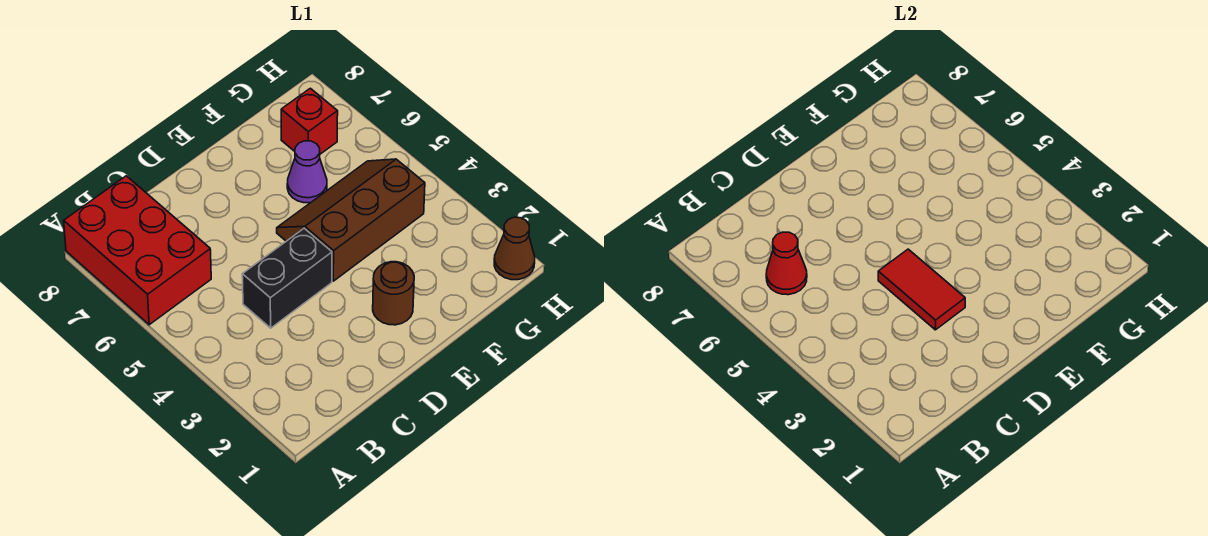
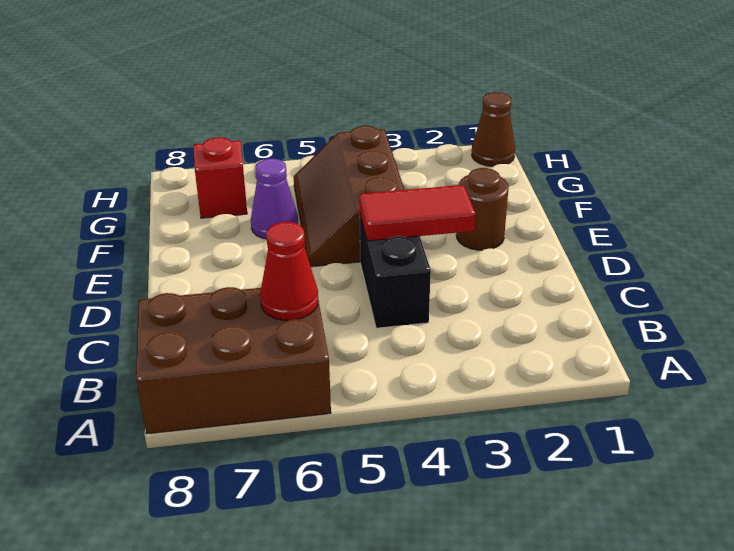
red 2x3 brick [64,176,211,325] -> brown 2x3 brick [136,287,331,434]

